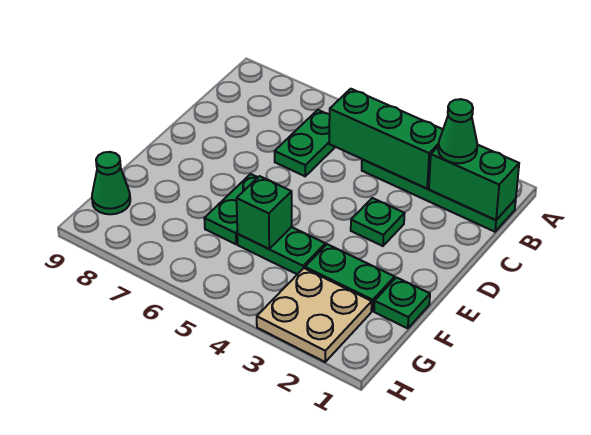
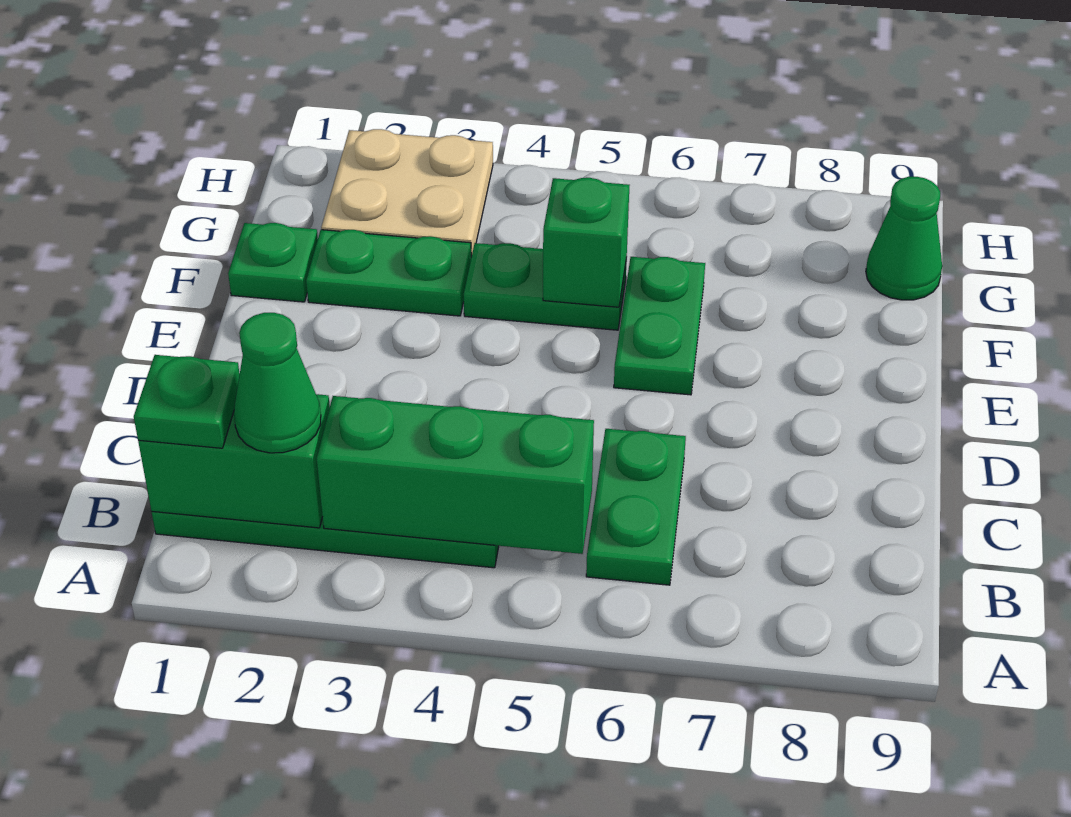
green 1x1 plate [351,198,405,246] -> green 1x1 plate moved to [134,355,240,448]

